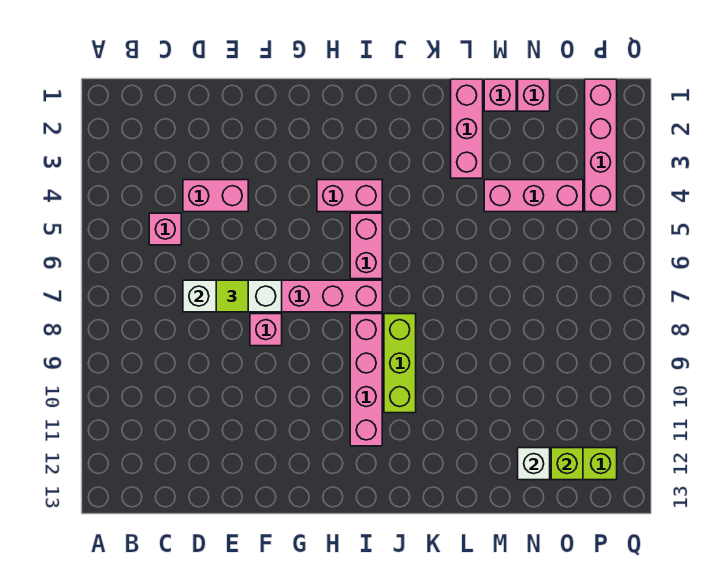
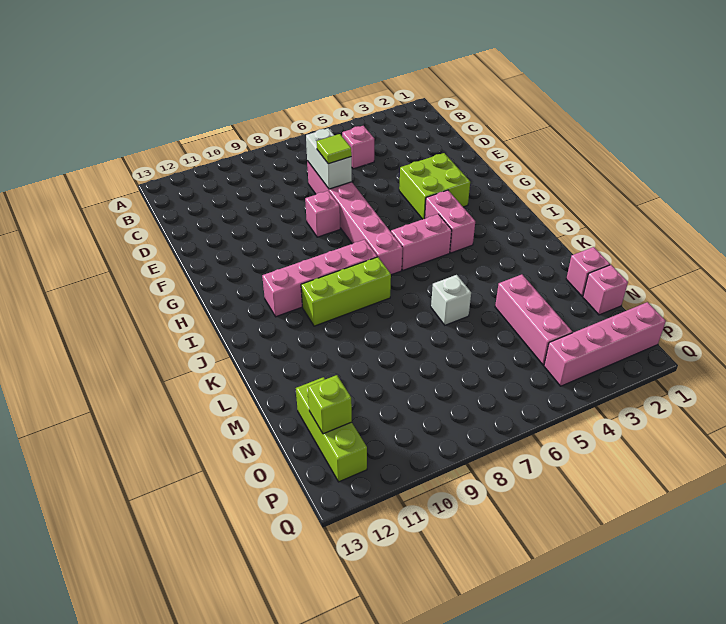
pink 1x2 brick [183,180,248,212] -> none
white 1x3 brick [183,280,282,312] -> white 1x2 brick [306,128,352,189]
none -> lime 2x2 brick [399,153,470,219]
pink 1x3 brick [451,79,483,178] -> none
white 1x1 brick [518,448,550,480] -> white 1x1 brick moved to [431,275,471,325]

